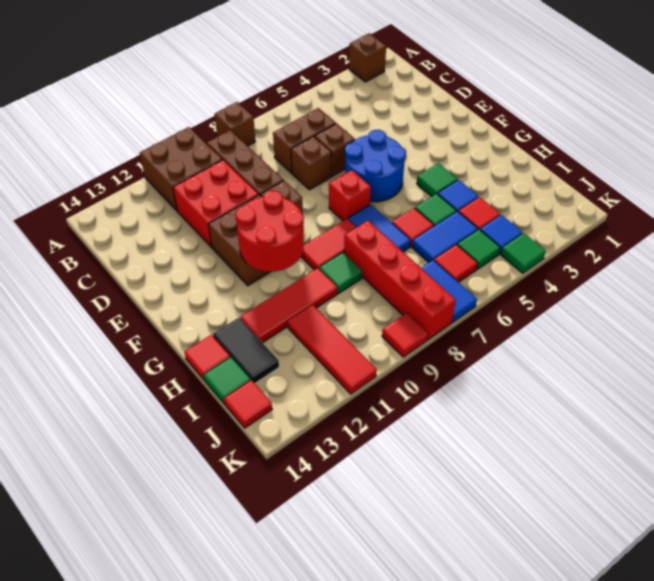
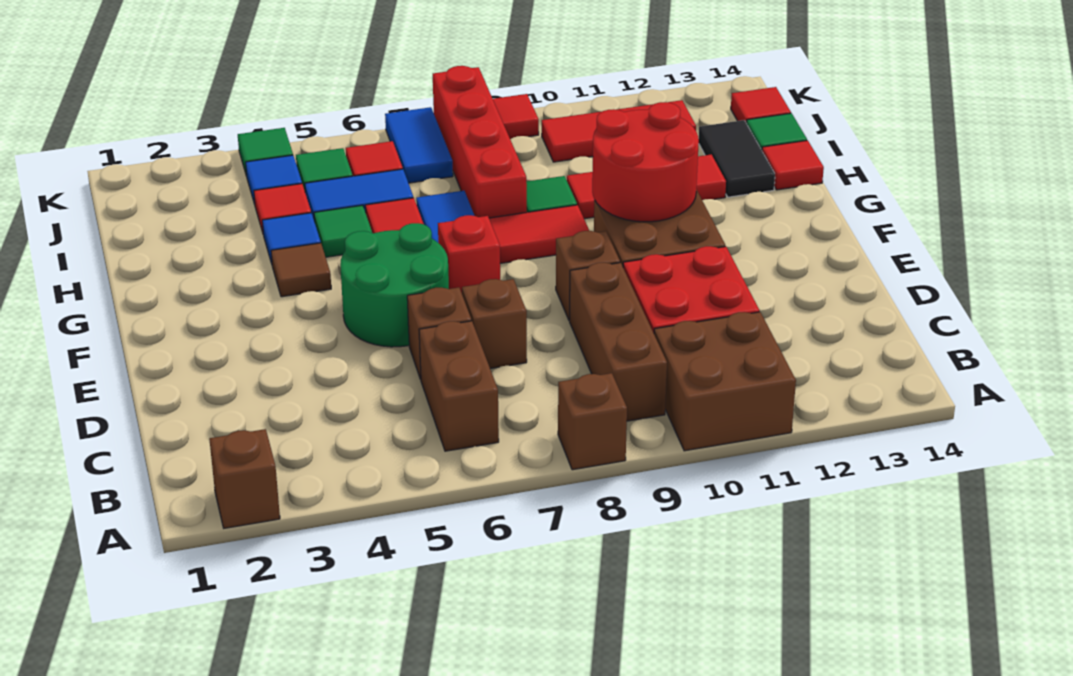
brown 1x2 brick [273,108,336,173] -> brown 1x2 brick turned to [419,321,499,451]
blue 2x2 round brick [345,130,406,202] -> green 2x2 round brick [340,223,449,347]
green 1x1 tile [417,163,458,197] -> brown 1x1 tile [271,243,331,297]
red 1x3 tile [288,305,377,394] -> red 1x3 tile turned to [542,100,696,162]

